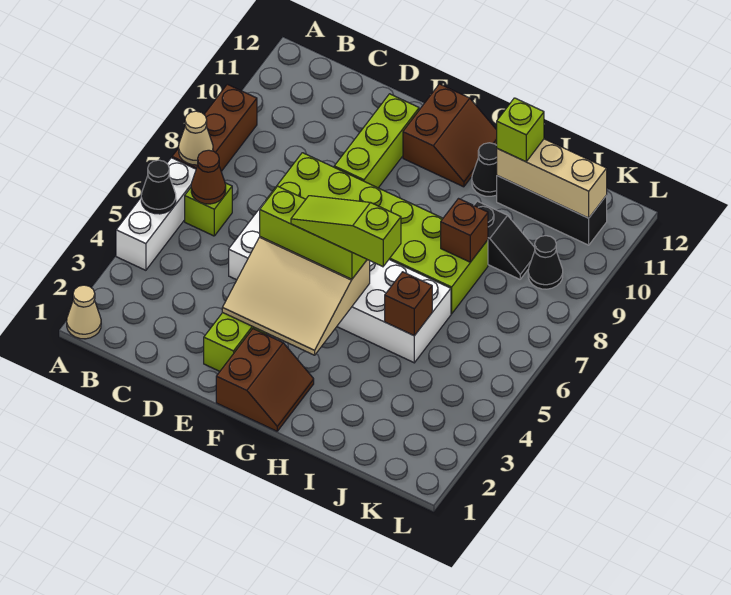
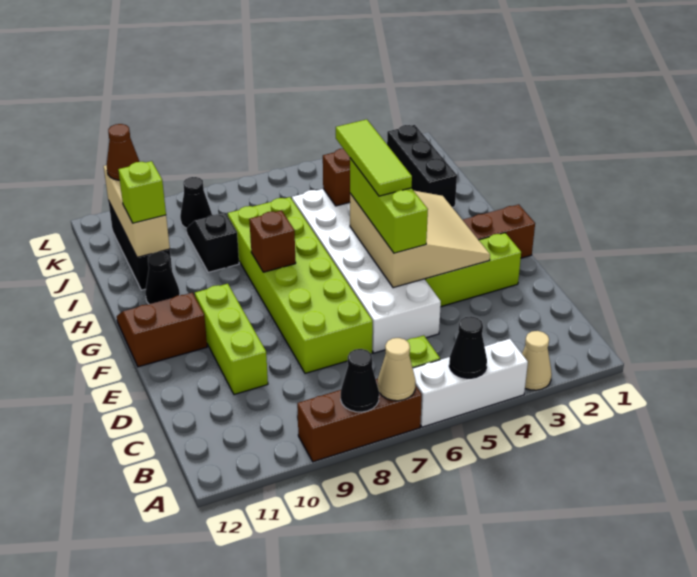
tan 1x1 cone [67,285,101,339] -> tan 1x1 cone moved to [522,331,552,390]
none -> black 1x1 cone [341,349,379,412]
brown 1x1 cone [191,150,226,204] -> brown 1x1 cone moved to [107,124,139,180]
lime 1x3 brick [334,94,419,188] -> lime 1x3 brick turned to [195,284,268,395]
lime 1x3 slope [291,196,401,267] -> lime 1x3 tile [336,119,412,196]
none -> black 1x3 brick [387,125,457,207]
brown 1x1 brick [441,199,488,262] -> brown 1x1 brick moved to [249,210,296,272]

